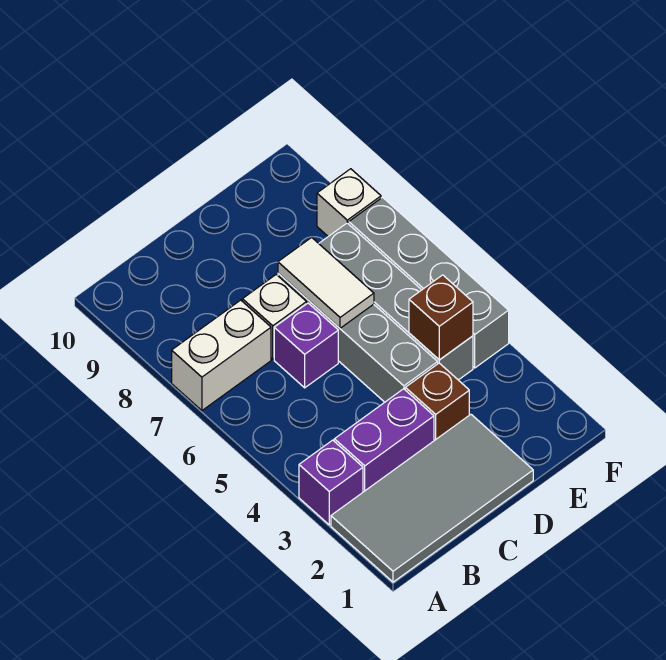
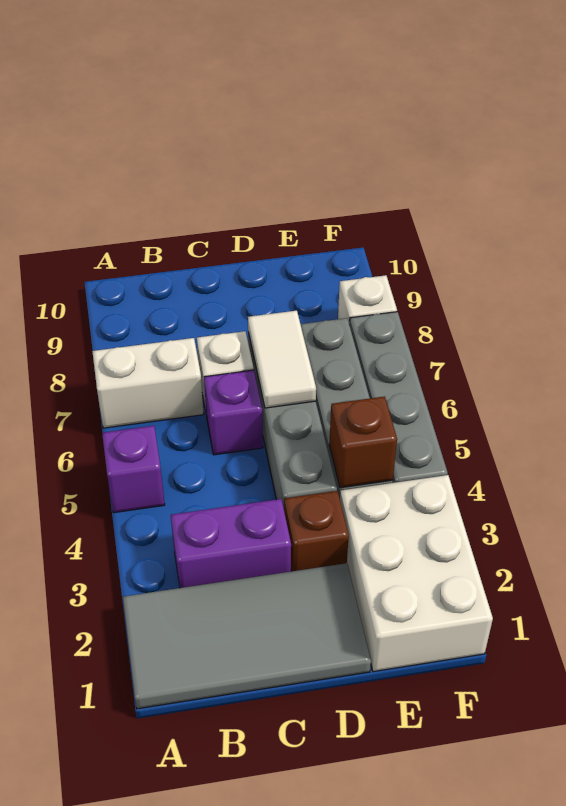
purple 1x1 brick [299,440,363,525] -> purple 1x1 brick moved to [102,426,165,513]
none -> white 2x3 brick [340,475,493,672]

